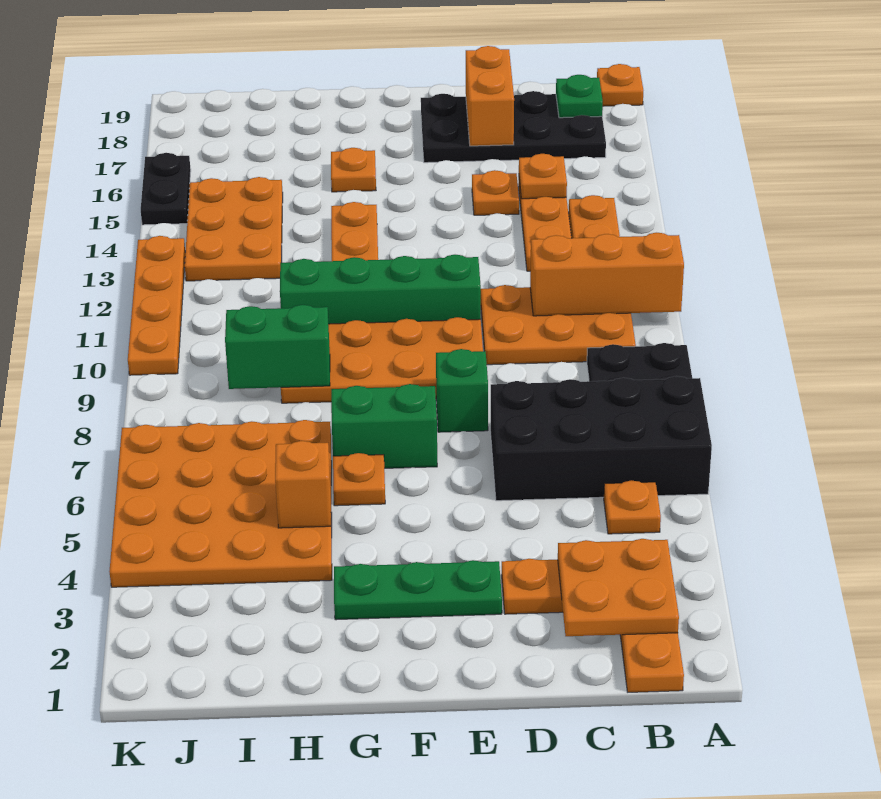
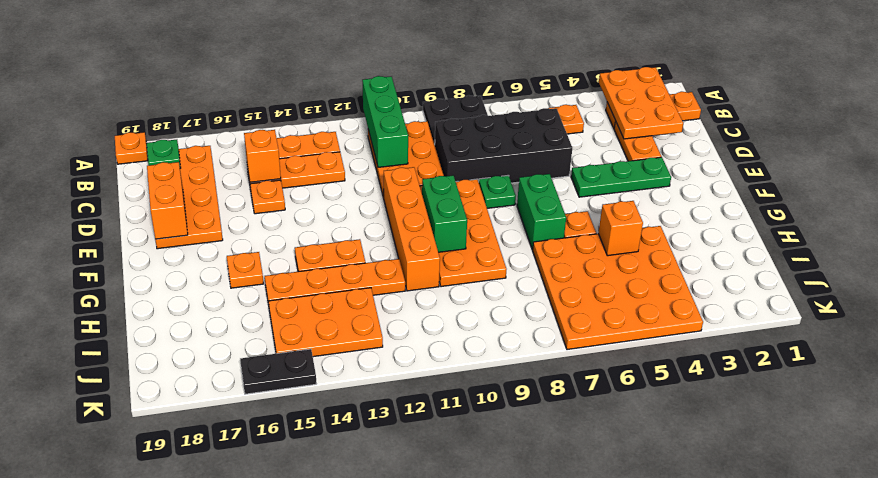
black 2x4 brick [491,376,712,501] -> black 2x4 brick turned to [435,108,572,183]
orange 1x3 brick [530,233,684,316] -> green 1x3 brick [362,76,408,167]
orange 2x2 plate [558,539,679,636] -> orange 2x3 plate [599,67,683,139]
black 2x4 plate [421,91,606,163] -> orange 2x4 plate [155,146,223,249]
orange 1x1 plate [519,154,567,199] -> orange 1x1 brick [244,130,281,182]
orange 1x2 brick [466,46,514,146] -> orange 1x2 brick turned to [147,162,188,239]
green 1x3 plate [334,560,502,620] -> green 1x3 plate turned to [571,157,671,197]
green 1x1 brick [436,349,488,432] -> green 1x1 plate [479,175,516,208]
green 1x4 brick [280,255,481,324] -> orange 1x4 brick [384,167,440,291]
green 1x2 brick [225,305,330,389] -> green 1x2 brick moved to [422,175,467,252]
orange 1x4 plate [128,236,185,375] -> orange 1x4 plate moved to [265,259,405,305]

